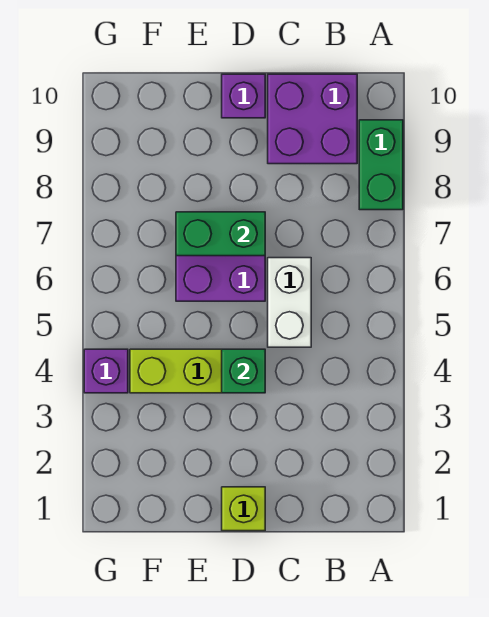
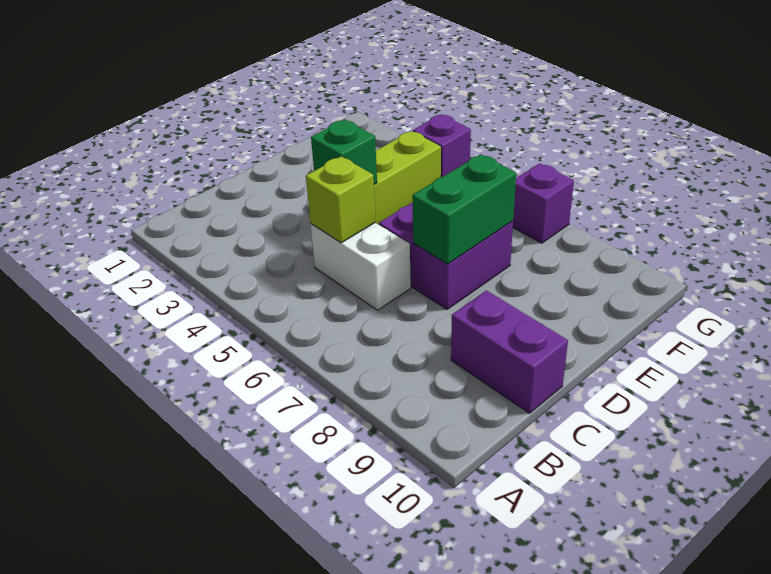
green 1x2 brick [359,120,403,210] -> none
purple 2x2 brick [268,74,357,164] -> purple 1x2 brick [451,290,568,413]
lime 1x1 brick [222,487,265,531] -> lime 1x1 brick moved to [306,156,375,243]
purple 1x1 brick [222,74,265,118] -> purple 1x1 brick moved to [513,163,574,243]

